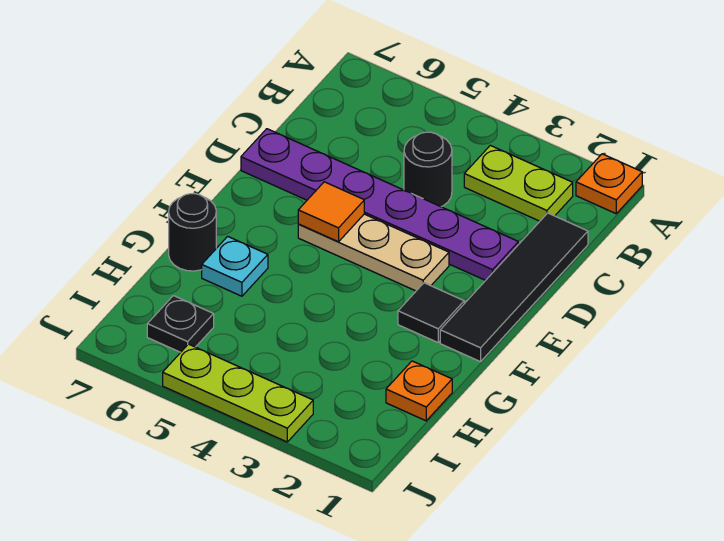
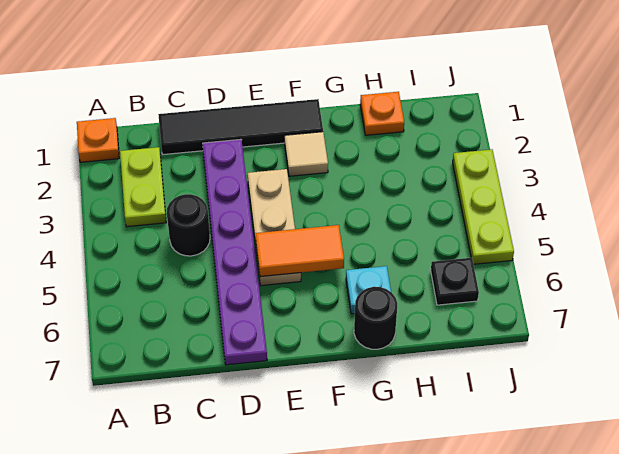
orange 1x1 tile [298,182,364,242] -> orange 1x2 tile [255,225,344,277]
black 1x1 tile [398,283,464,342] -> tan 1x1 tile [285,132,328,176]

